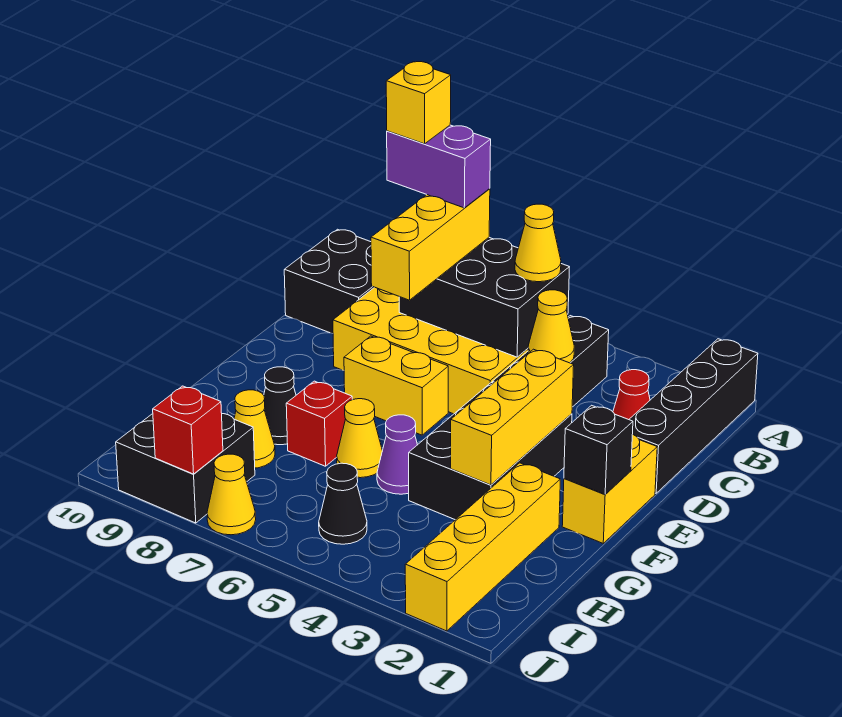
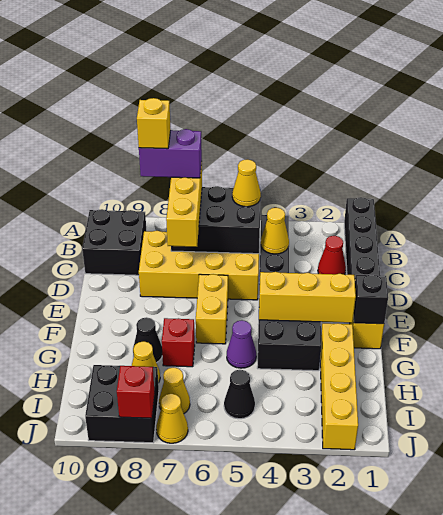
yellow 1x3 brick [451,349,574,485] -> yellow 1x3 brick turned to [259,272,356,323]
yellow 1x2 brick [344,336,448,435] -> yellow 1x2 brick turned to [196,274,228,344]
yellow 1x1 cone [337,399,382,478] -> yellow 1x1 cone moved to [159,368,190,413]

